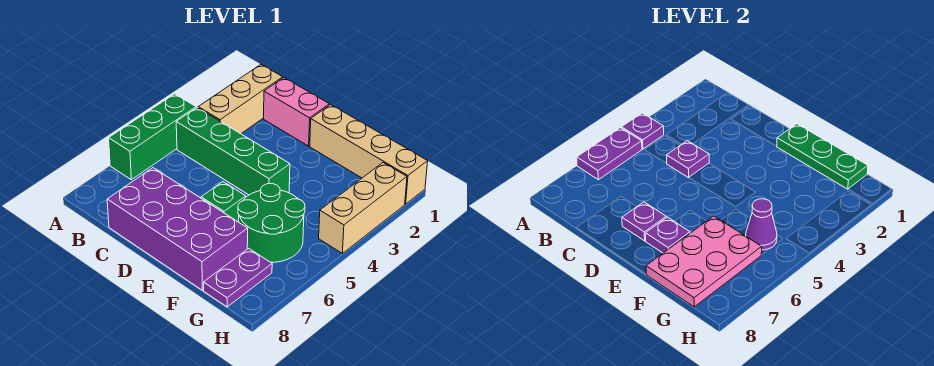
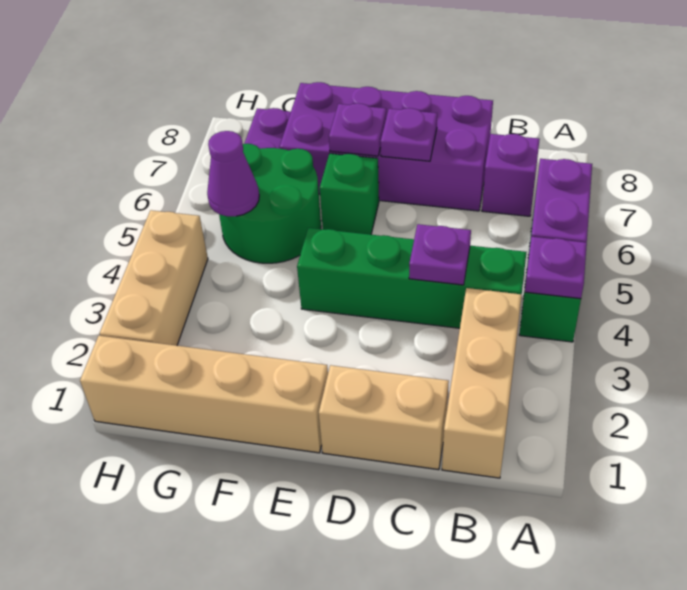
none -> purple 1x1 brick [482,134,540,216]
pink 1x2 brick [264,78,329,146] -> tan 1x2 brick [319,365,449,470]
green 1x3 plate [777,124,868,189] -> none
pink 2x3 plate [646,216,762,307] -> none

